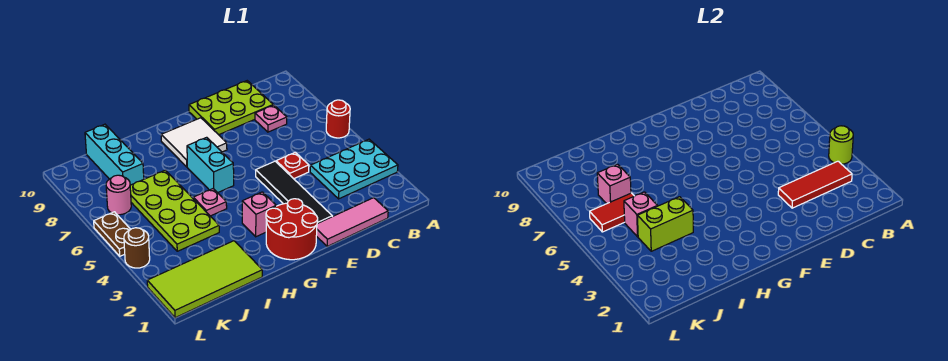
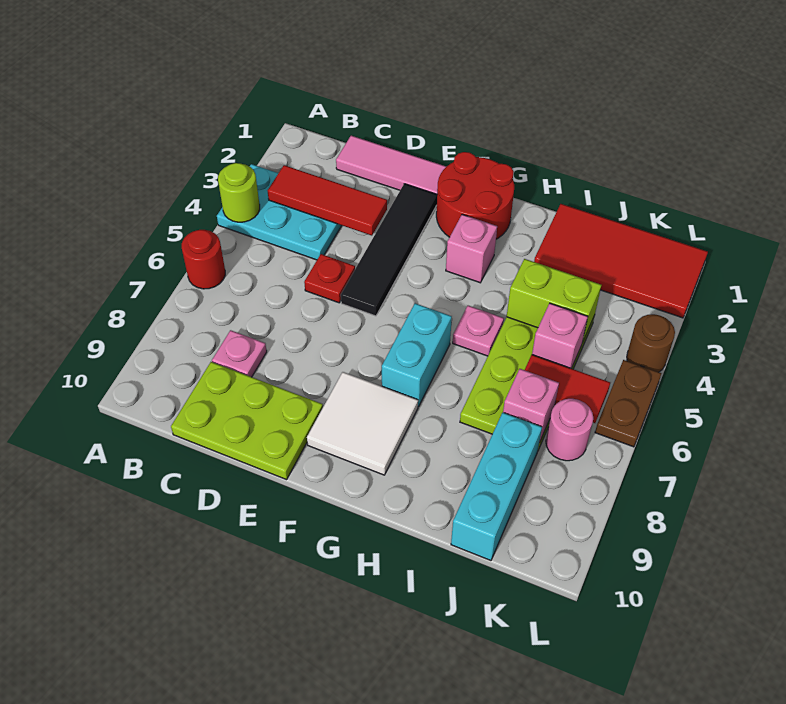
lime 2x4 tile [147,241,262,318] -> red 2x4 tile [534,204,708,318]

